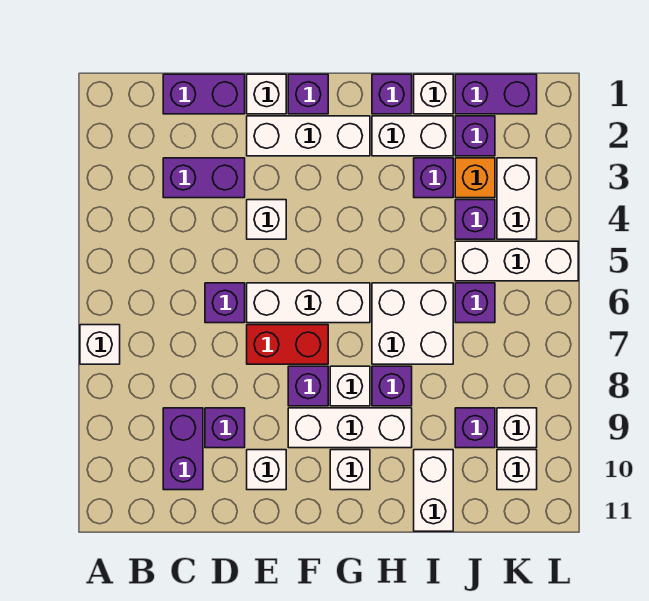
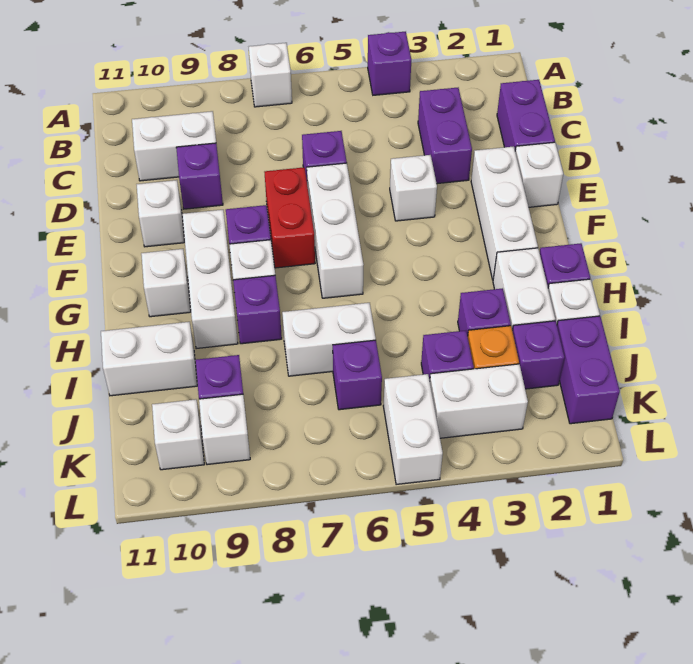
purple 1x2 brick [163,408,203,490] -> white 1x2 brick [132,111,216,181]
purple 1x1 brick [288,74,328,114] -> purple 1x1 brick moved to [368,32,411,95]
white 2x2 brick [372,283,453,364] -> white 1x2 brick [282,303,376,376]
white 1x3 brick [455,241,578,281] -> white 1x2 brick [383,374,443,485]

